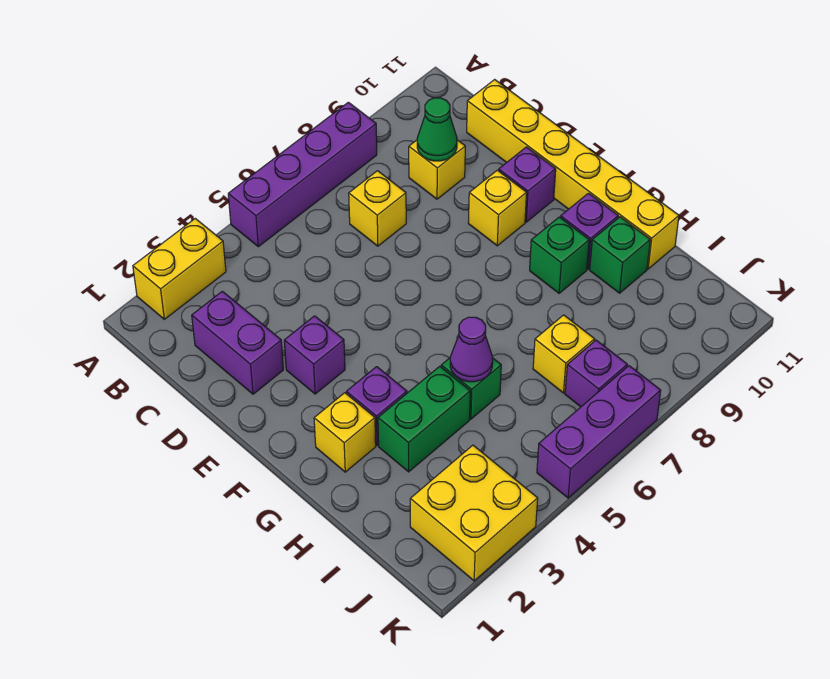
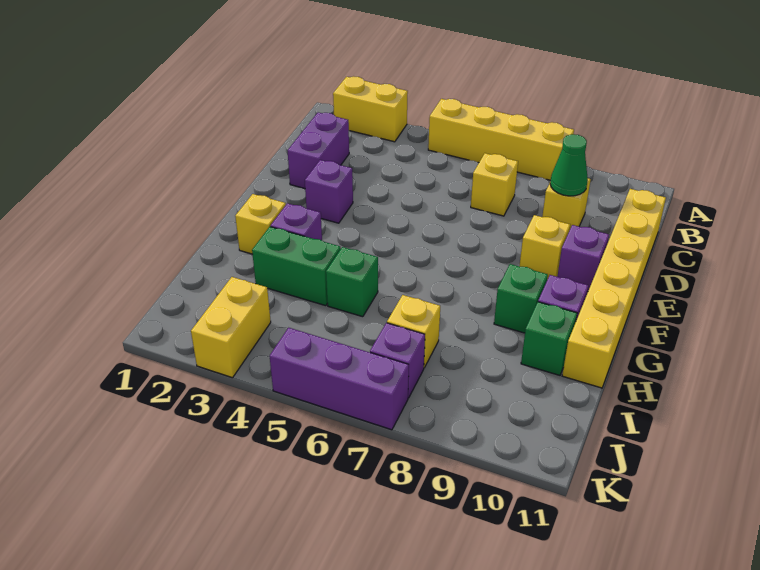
purple 1x4 brick [228,102,377,247] -> yellow 1x4 brick [428,99,574,180]
purple 1x1 cone [450,317,493,382] -> none
yellow 2x2 brick [410,445,538,581] -> yellow 1x2 brick [191,277,271,378]

